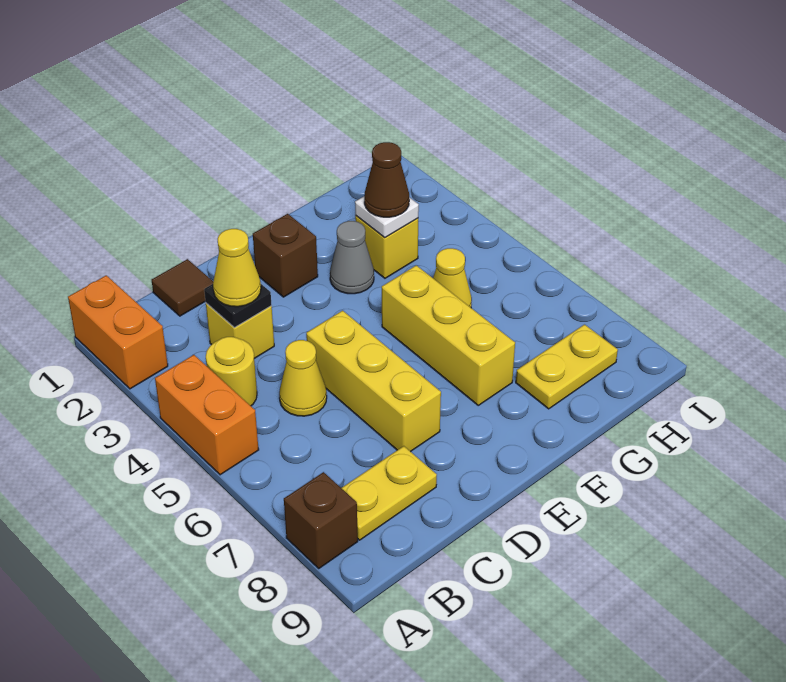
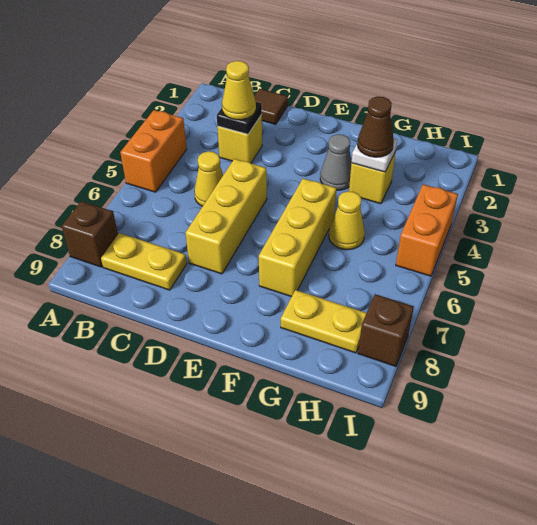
orange 1x2 brick [68,275,168,389] -> orange 1x2 brick moved to [396,184,458,276]
yellow 1x1 round brick [206,337,257,406] -> none
brown 1x1 brick [253,214,318,297] -> brown 1x1 brick moved to [358,294,414,366]

